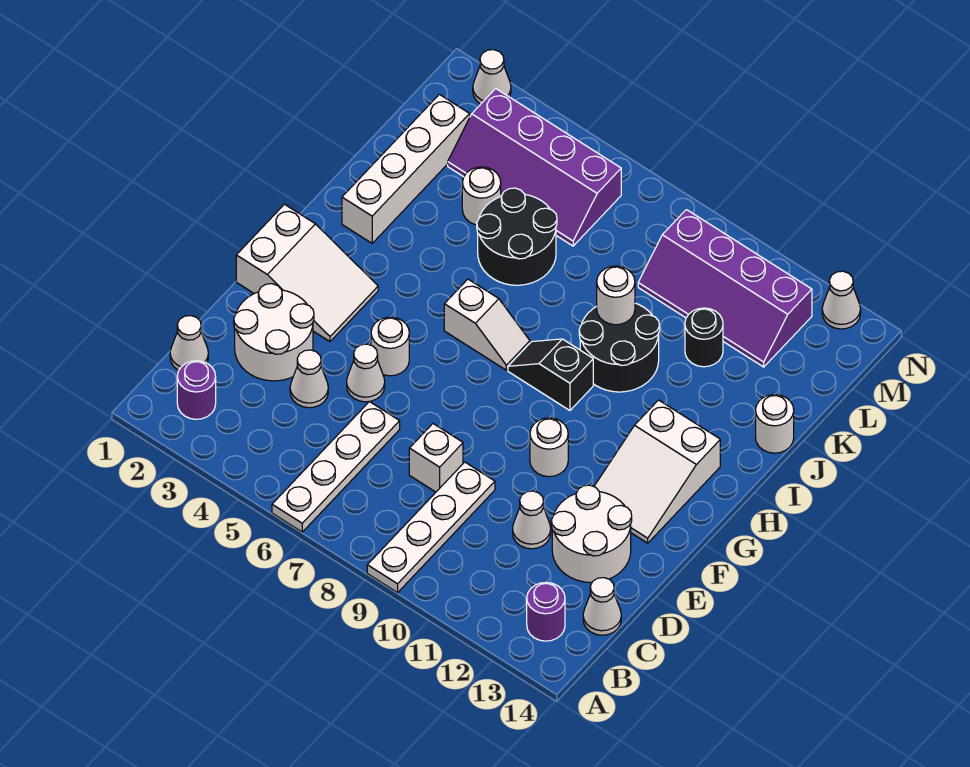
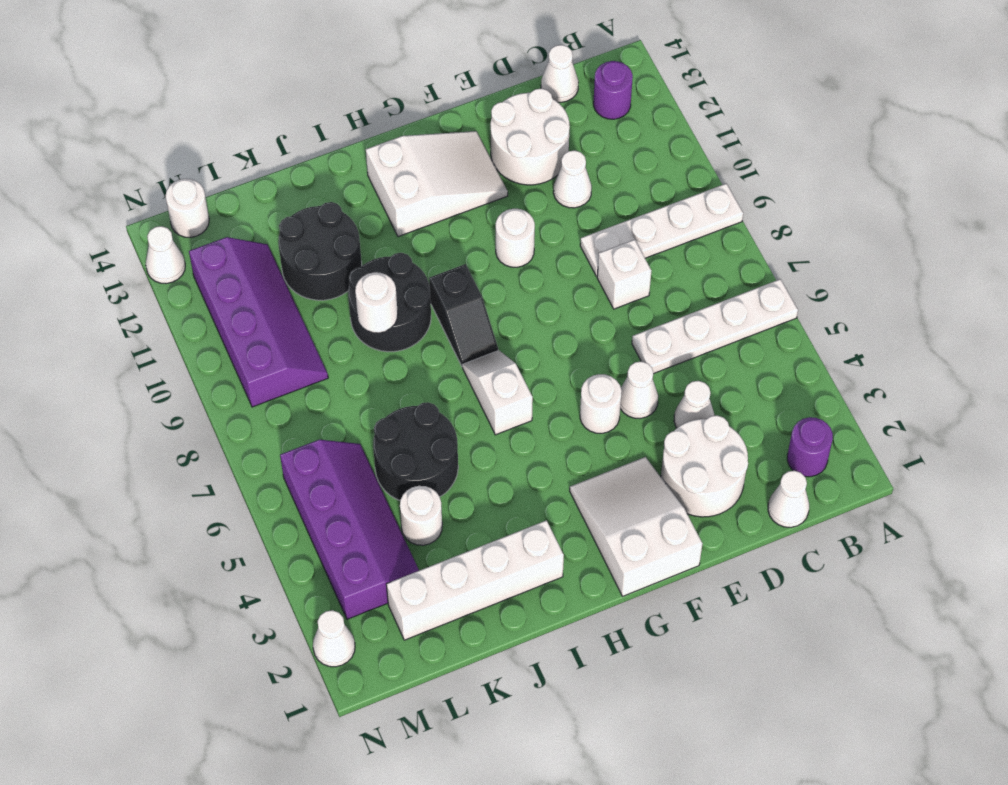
white 1x1 round brick [756,395,794,453] -> white 1x1 round brick moved to [166,179,209,237]
black 1x1 round brick [685,308,723,367] -> black 2x2 round brick [278,202,362,300]

